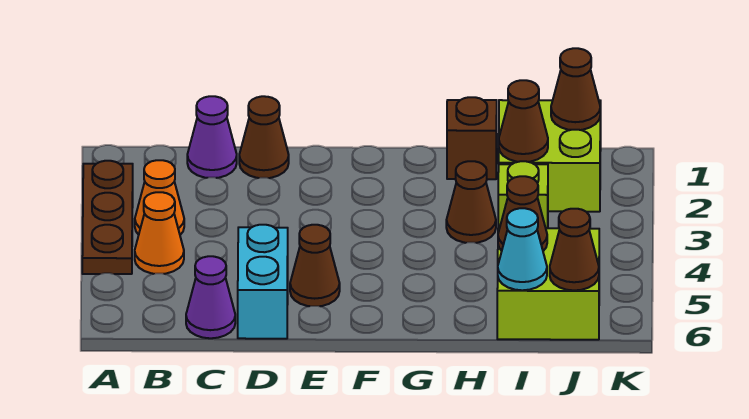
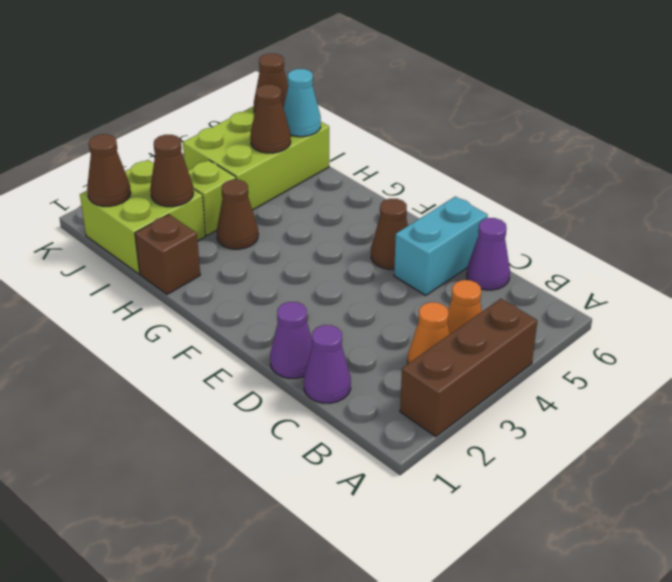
brown 1x3 plate [82,161,133,274] -> brown 1x3 brick [400,299,537,437]
brown 1x1 cone [239,96,289,178] -> purple 1x1 cone [270,302,312,378]
lime 2x2 brick [497,228,599,340] -> lime 2x3 brick [183,106,329,210]

